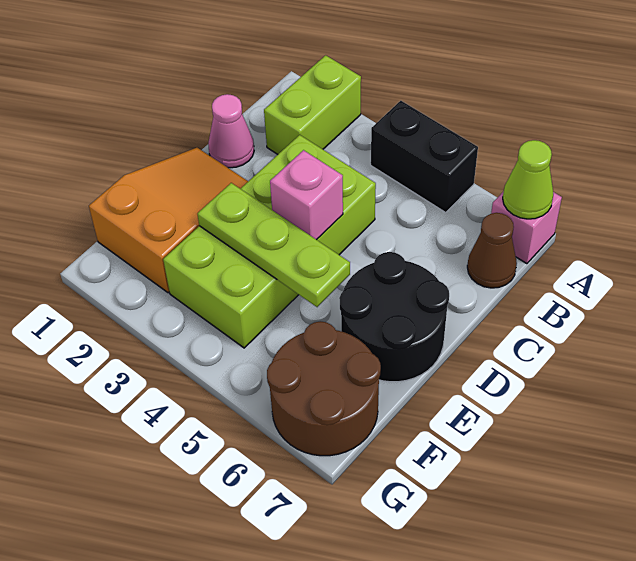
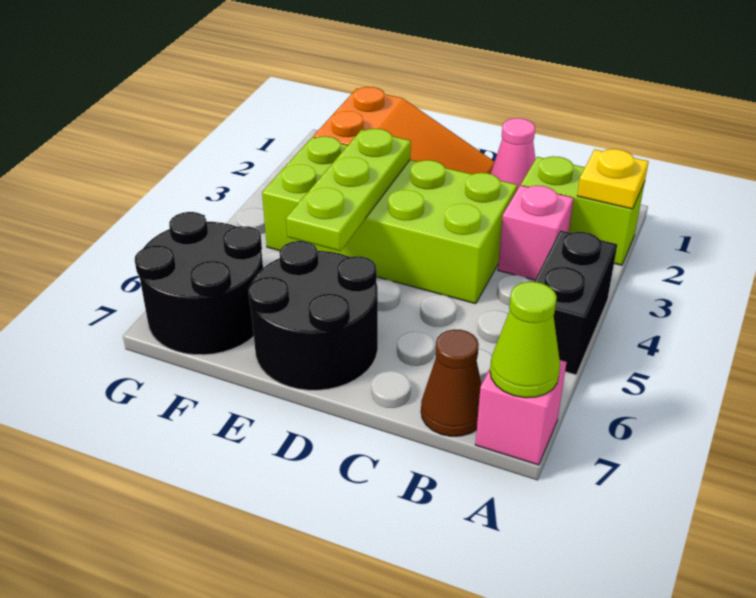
none -> yellow 1x1 plate [577,149,649,209]
pink 1x1 brick [270,150,343,240] -> pink 1x1 brick moved to [498,185,574,280]
brown 2x2 round brick [267,321,381,456] -> black 2x2 round brick [135,212,263,355]

